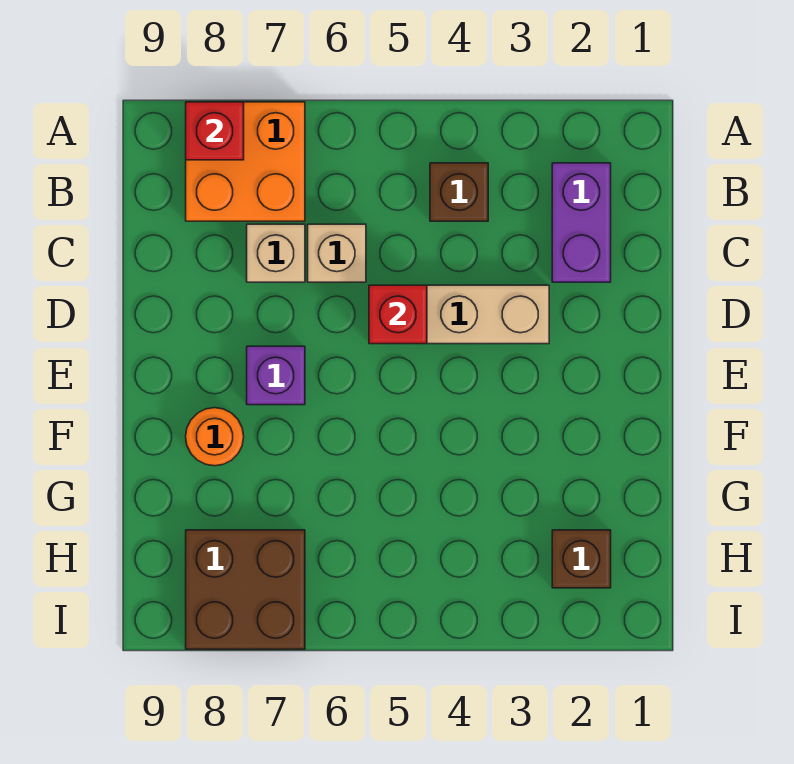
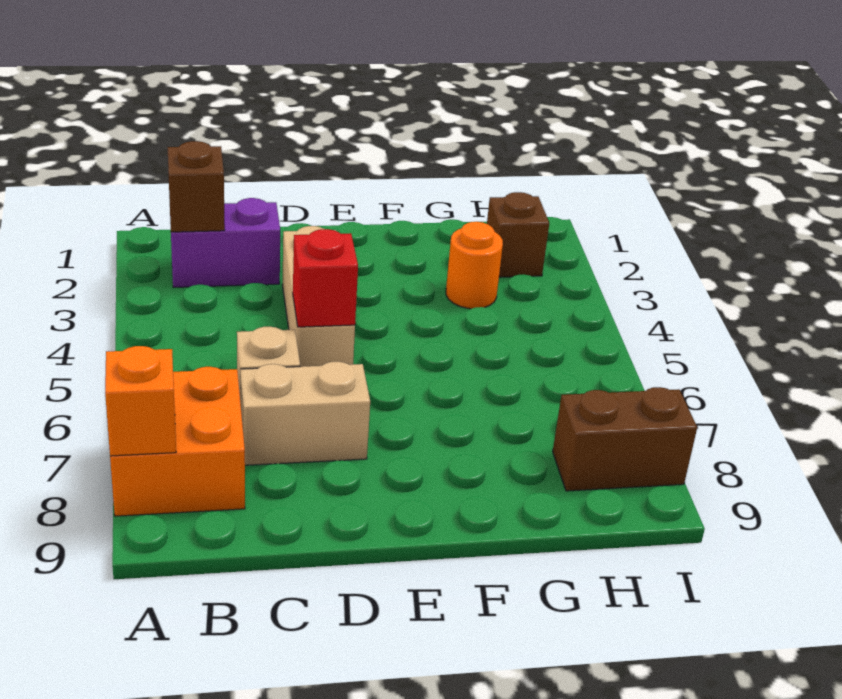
red 1x1 brick [186,102,244,160] -> orange 1x1 brick [105,346,176,456]
brown 1x1 brick [430,163,488,221] -> brown 1x1 brick moved to [167,141,225,232]
tan 1x1 brick [247,224,305,282] -> tan 1x2 brick [240,361,370,465]
purple 1x1 brick [247,346,305,405] -> none
orange 1x1 round brick [186,408,244,466] -> orange 1x1 round brick moved to [446,222,503,309]
brown 2x2 brick [186,530,305,649] -> brown 1x2 brick [553,387,697,491]

